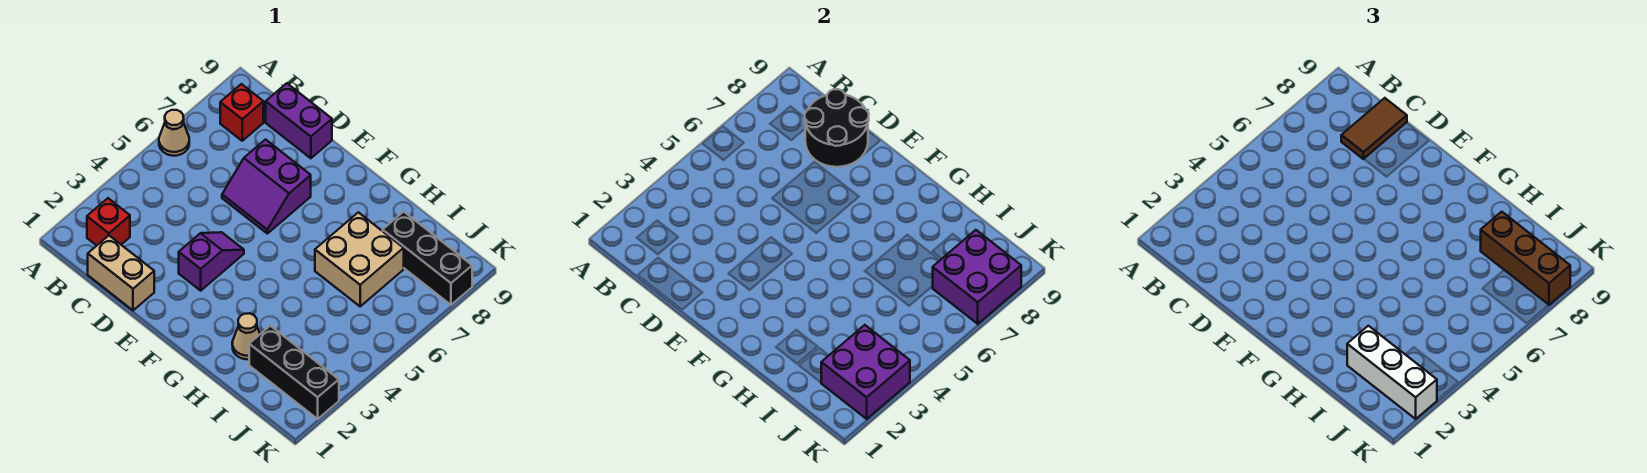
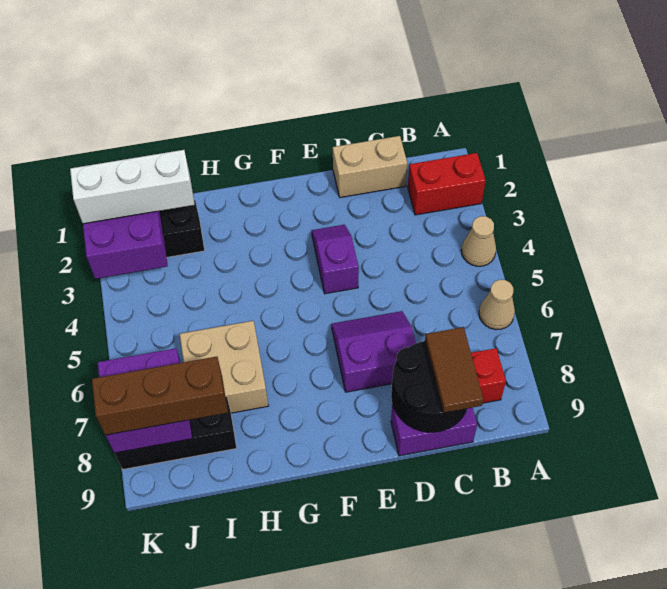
red 1x1 brick [87,198,130,246] -> red 1x2 brick [408,153,486,215]
purple 1x2 slope [179,232,244,291] -> purple 1x2 slope turned to [311,225,359,294]
tan 1x1 cone [232,313,260,359] -> tan 1x1 cone moved to [462,216,496,266]

